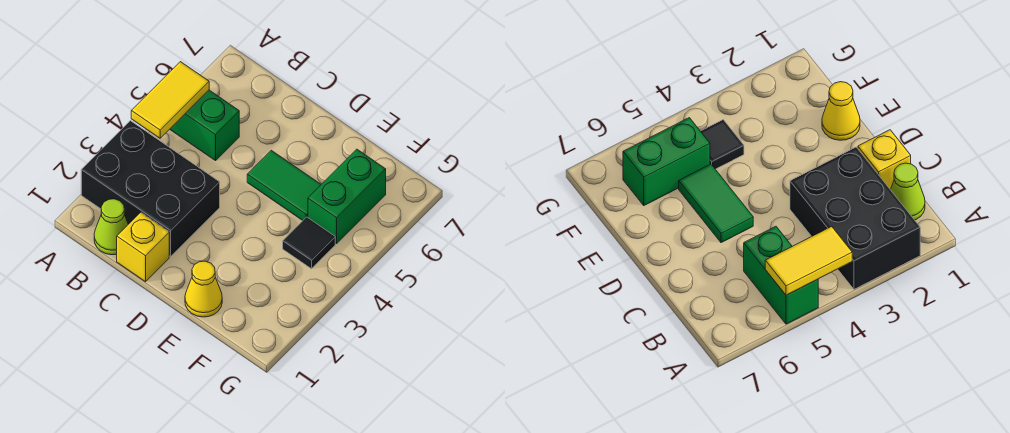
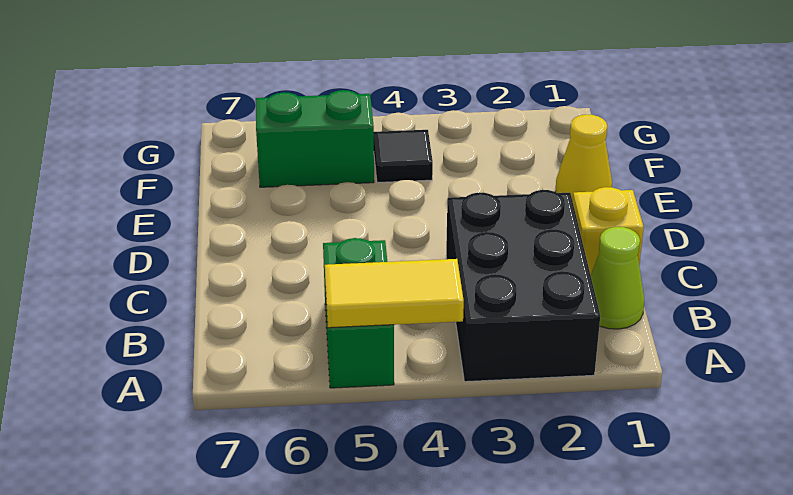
green 1x2 tile [247,150,321,220] -> none

